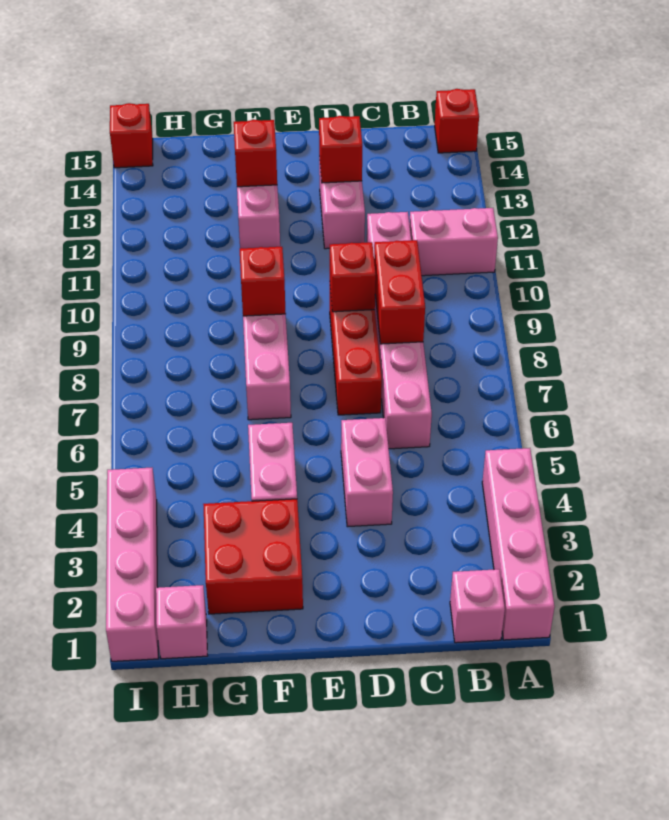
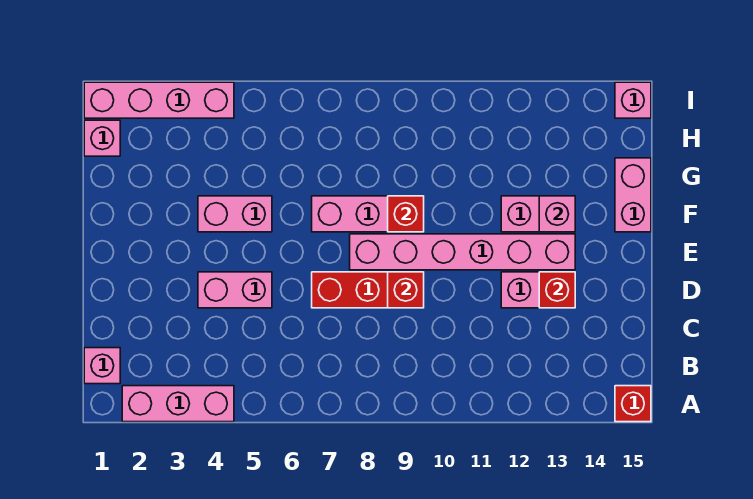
pink 1x4 brick [482,448,555,640] -> pink 1x3 brick [122,386,234,422]
pink 1x2 brick [409,208,498,276] -> pink 1x2 brick moved to [615,158,651,232]
pink 1x6 brick [367,212,432,449] -> pink 1x6 brick moved to [350,234,575,270]
red 1x2 brick [374,240,425,344] -> none
red 2x2 brick [203,499,303,614] -> none
red 1x1 brick [234,120,277,187] -> pink 1x1 brick [539,196,575,232]
red 1x1 brick [110,103,153,168] -> pink 1x1 brick [615,82,651,118]

